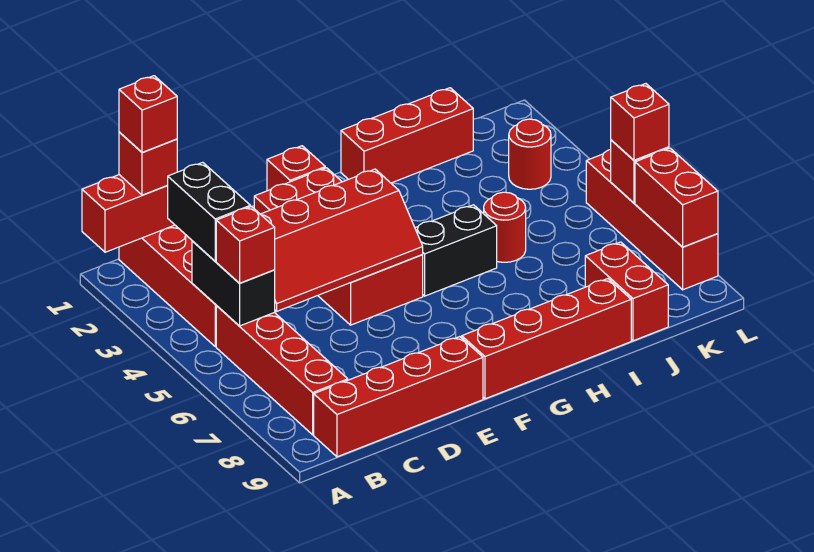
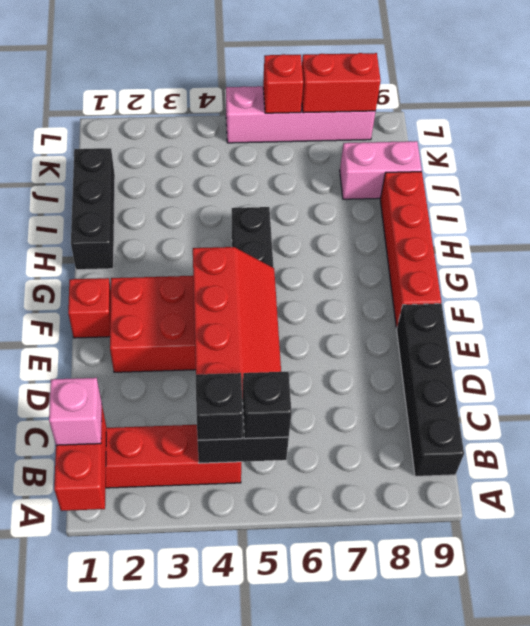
red 1x1 brick [119,132,177,195] -> pink 1x1 brick [49,378,102,445]
red 1x1 brick [119,76,177,152] -> none
black 1x2 brick [168,162,250,261] -> black 1x1 brick [195,373,243,440]
red 1x4 brick [216,306,348,435] -> none
red 1x1 brick [216,206,275,283] -> black 1x1 brick [242,372,292,439]
red 1x4 brick [314,337,483,457] -> black 1x4 brick [397,304,464,476]
red 1x3 brick [341,88,473,183] -> black 1x3 brick [71,148,115,270]
red 1x1 round brick [483,192,526,262] -> none
red 1x2 brick [585,242,668,341] -> pink 1x2 brick [340,141,422,199]
red 1x1 round brick [509,119,551,189] -> none
red 1x4 brick [586,150,718,290] -> pink 1x4 brick [226,86,376,143]
red 1x1 brick [611,84,669,160] -> none

